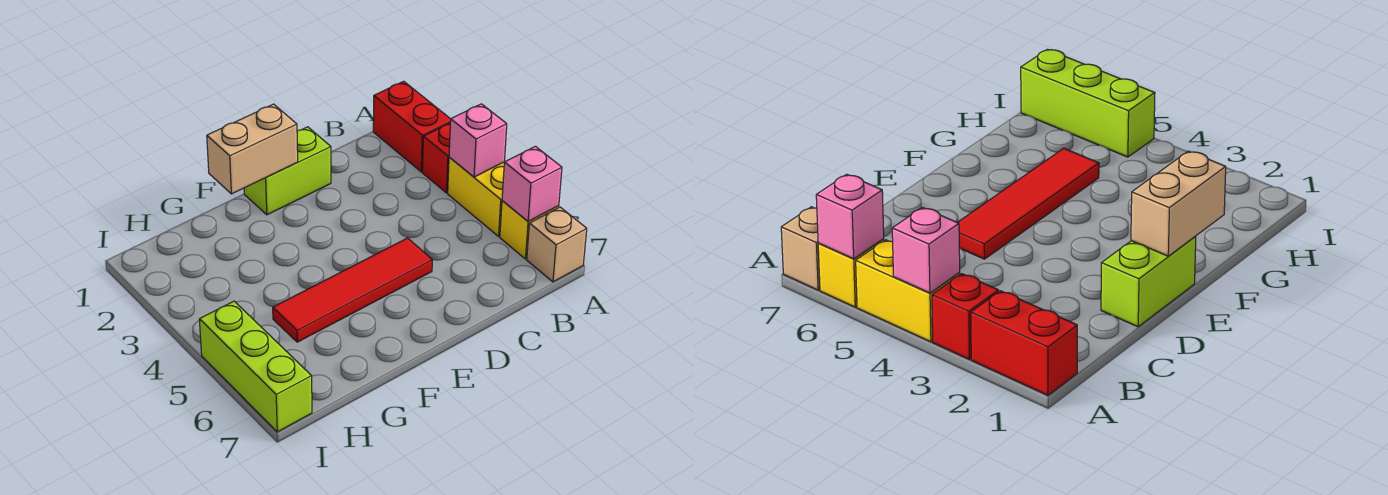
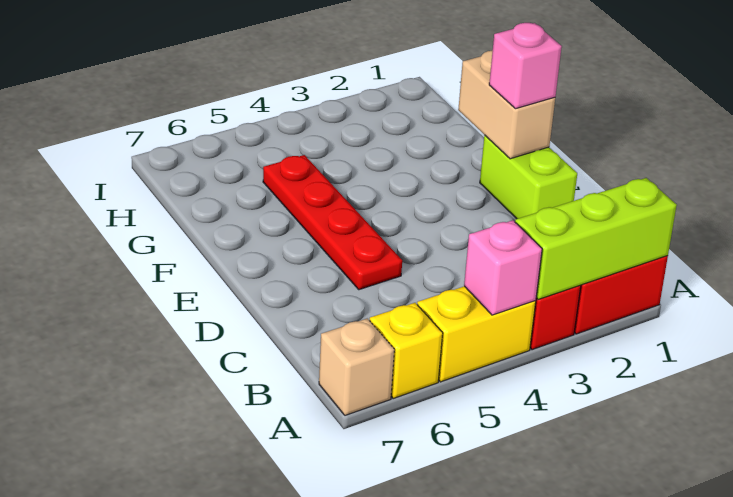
pink 1x1 brick [502,146,562,222] -> pink 1x1 brick moved to [489,23,562,109]
red 1x4 tile [273,238,432,342] -> red 1x4 plate [263,155,402,290]
lime 1x3 brick [199,301,312,432] -> lime 1x3 brick moved to [515,178,677,299]

